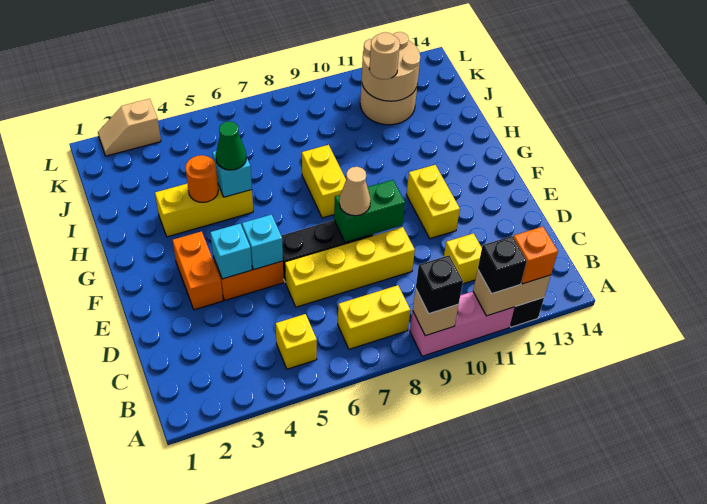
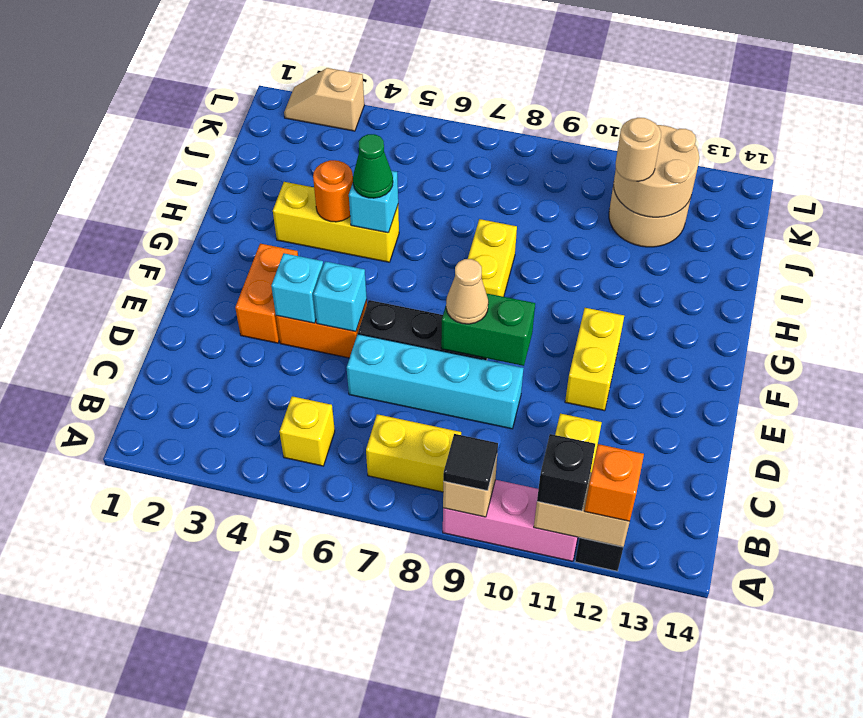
black 1x1 brick [416,255,463,314] -> black 1x1 tile [443,434,498,491]
yellow 1x4 brick [285,227,415,307] -> cyan 1x4 brick [347,334,524,429]

